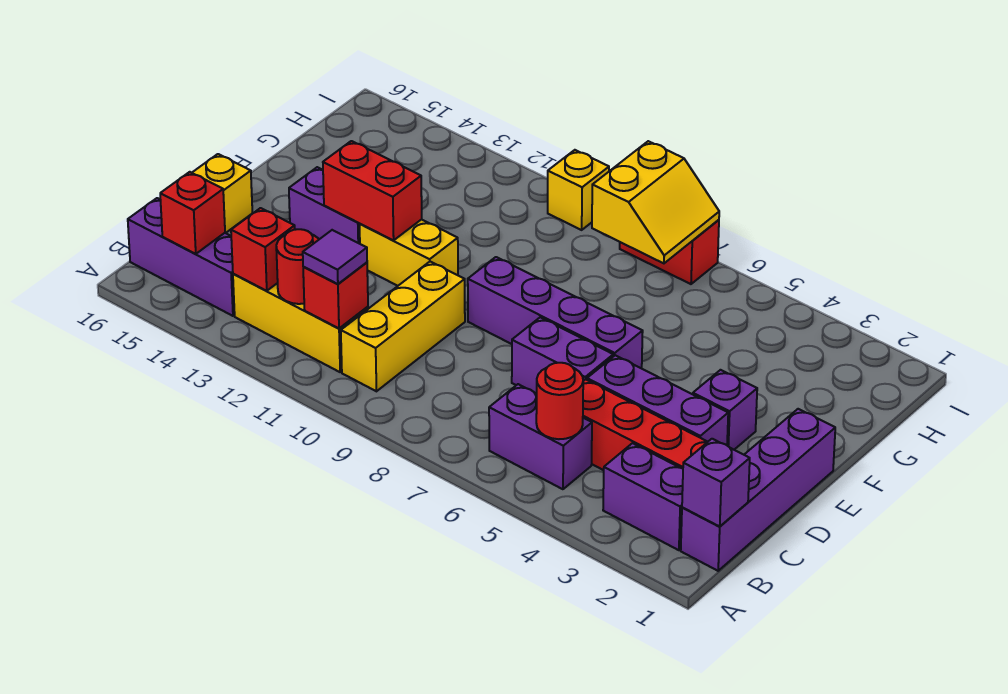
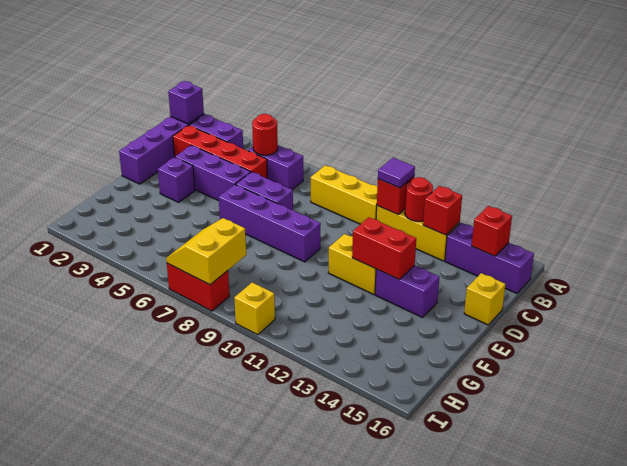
yellow 1x3 brick [341,262,465,391] -> yellow 1x3 brick turned to [311,165,377,224]

